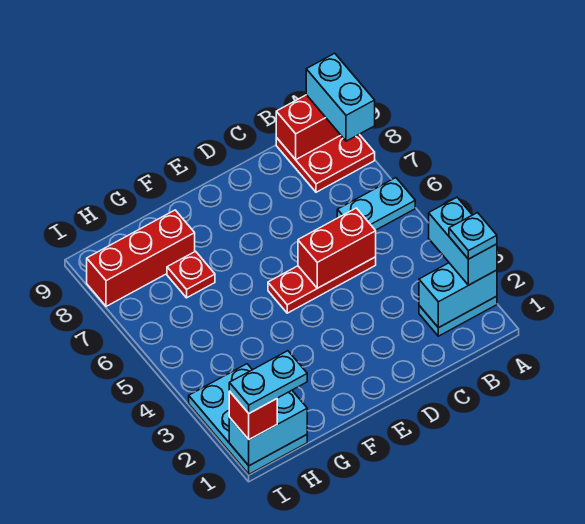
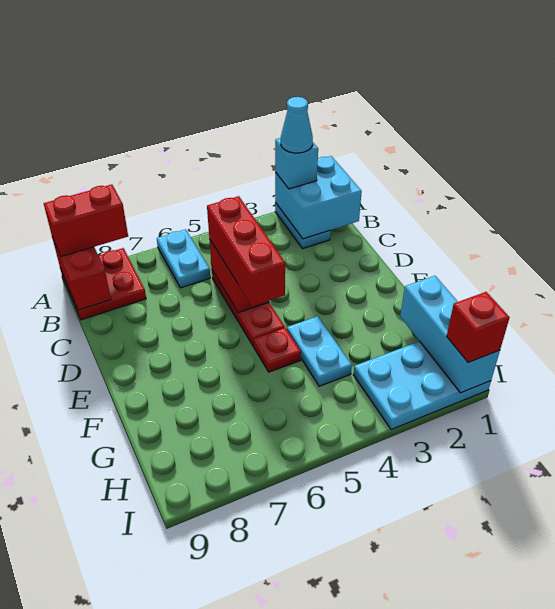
cyan 1x2 brick [419,263,497,328] -> cyan 2x2 brick [275,156,362,239]
cyan 1x2 brick [429,198,497,285] -> cyan 1x1 brick [275,138,318,189]
cyan 1x1 plate [449,213,497,259] -> cyan 1x1 cone [281,97,313,153]
cyan 1x2 brick [306,53,375,141] -> red 1x2 brick [44,184,128,256]
red 1x1 plate [167,251,215,298] -> red 1x1 plate moved to [254,328,301,372]
red 1x3 brick [87,210,195,306] -> red 1x3 brick moved to [207,196,285,306]
cyan 1x2 brick [229,390,307,466] -> cyan 1x3 brick [400,276,500,393]
cyan 1x2 plate [229,351,307,413] -> cyan 1x2 plate moved to [287,316,352,386]

